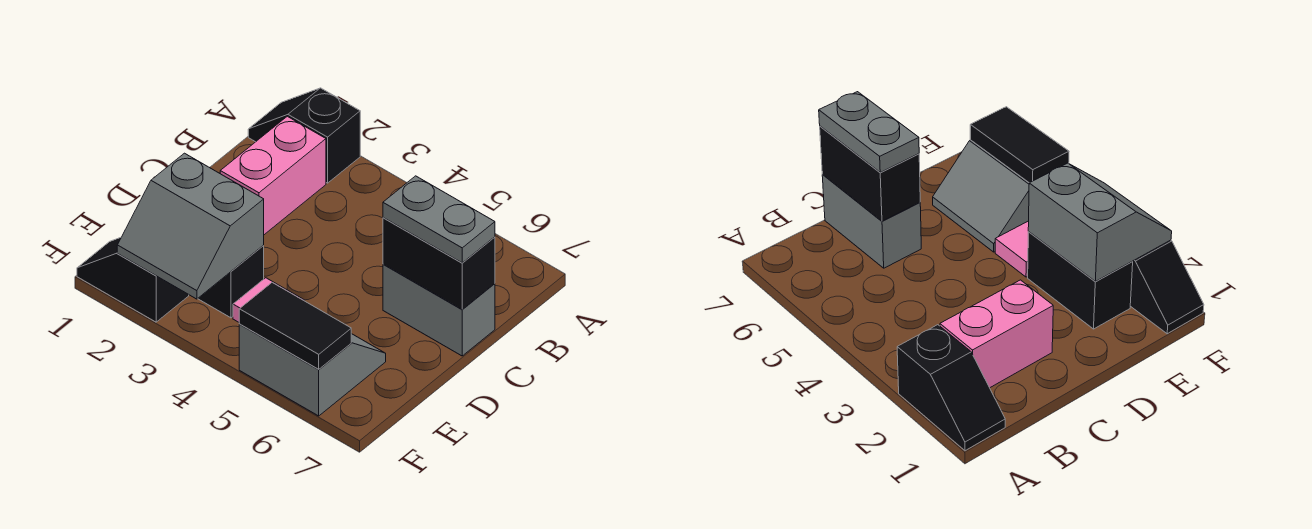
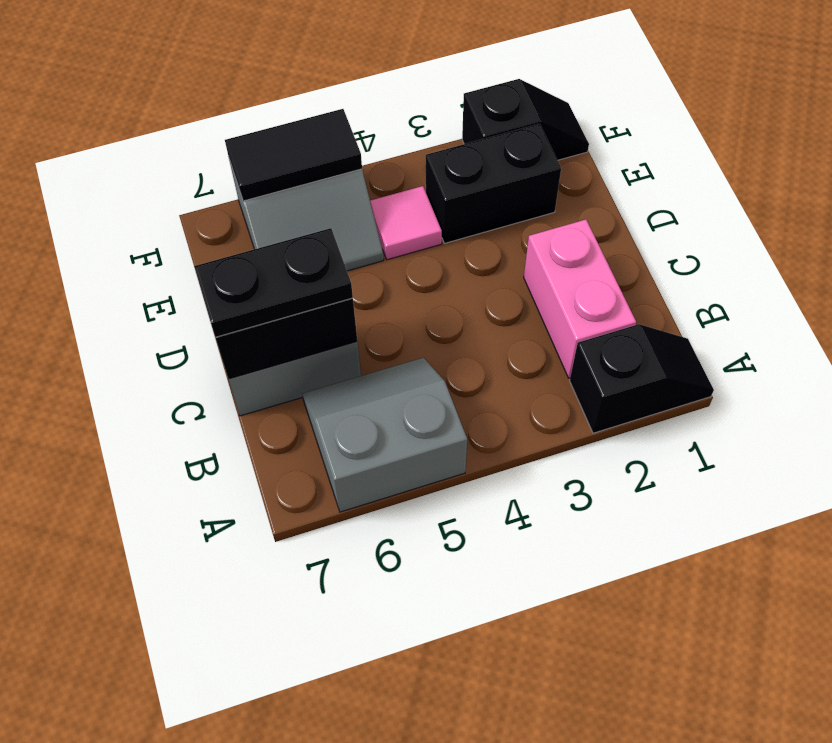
grey 1x2 plate [383,176,495,263] -> black 1x2 plate [194,228,353,337]
grey 2x2 slope [117,153,264,299] -> grey 2x2 slope moved to [302,358,467,512]

